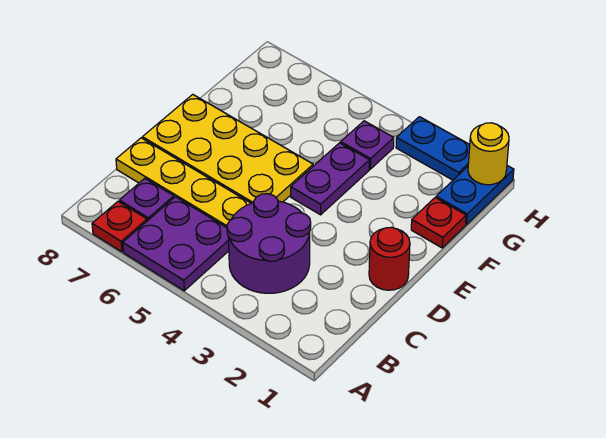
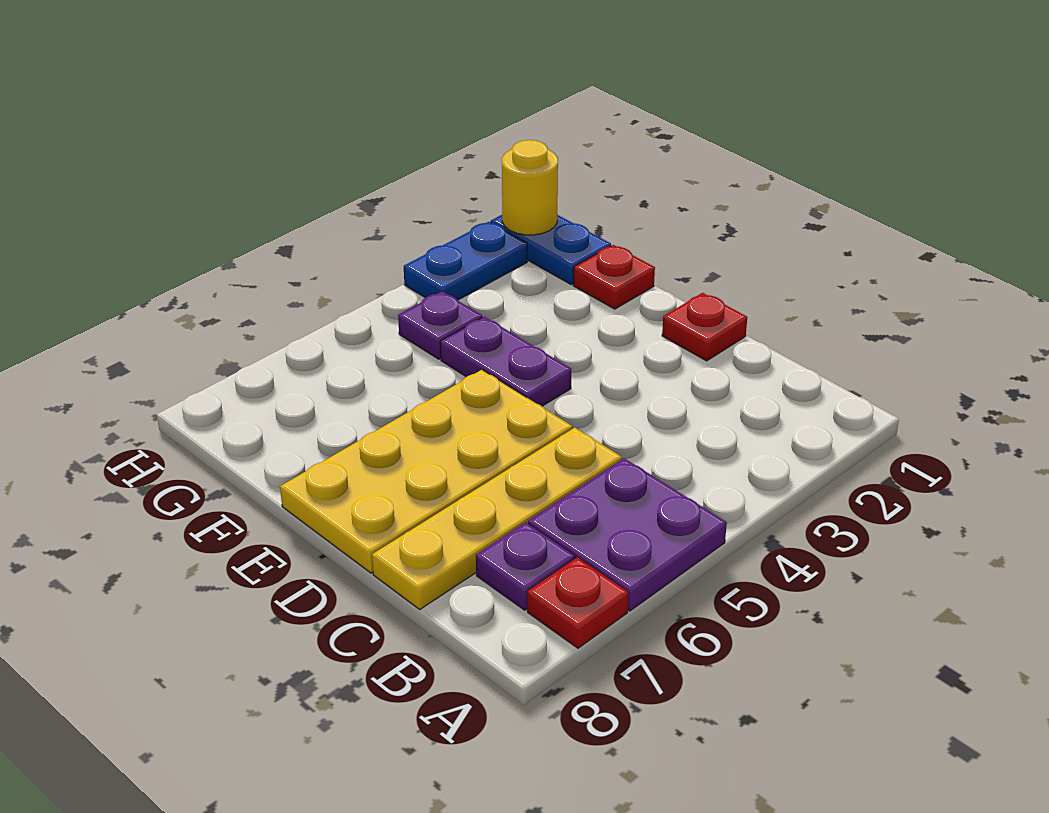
purple 2x2 round brick [227,194,311,293] -> none
red 1x1 round brick [369,227,410,290] -> red 1x1 plate [662,293,747,361]

